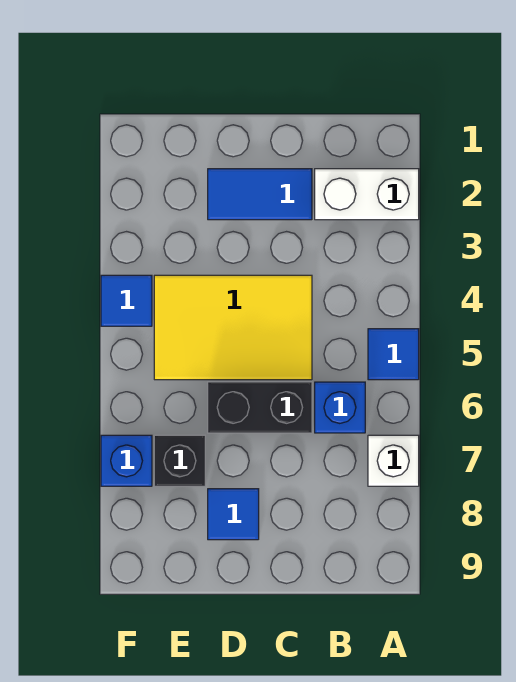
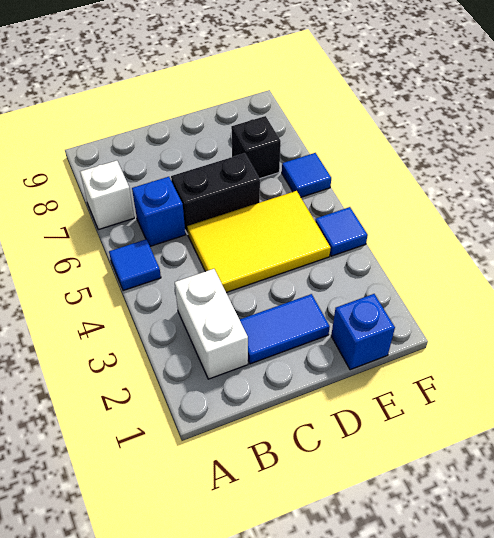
white 1x2 brick [315,169,419,220] -> white 1x2 brick turned to [175,269,248,379]
blue 1x1 tile [208,489,259,540] -> blue 1x1 tile moved to [282,153,331,197]
blue 1x1 brick [101,435,152,486] -> blue 1x1 brick moved to [331,294,395,370]

